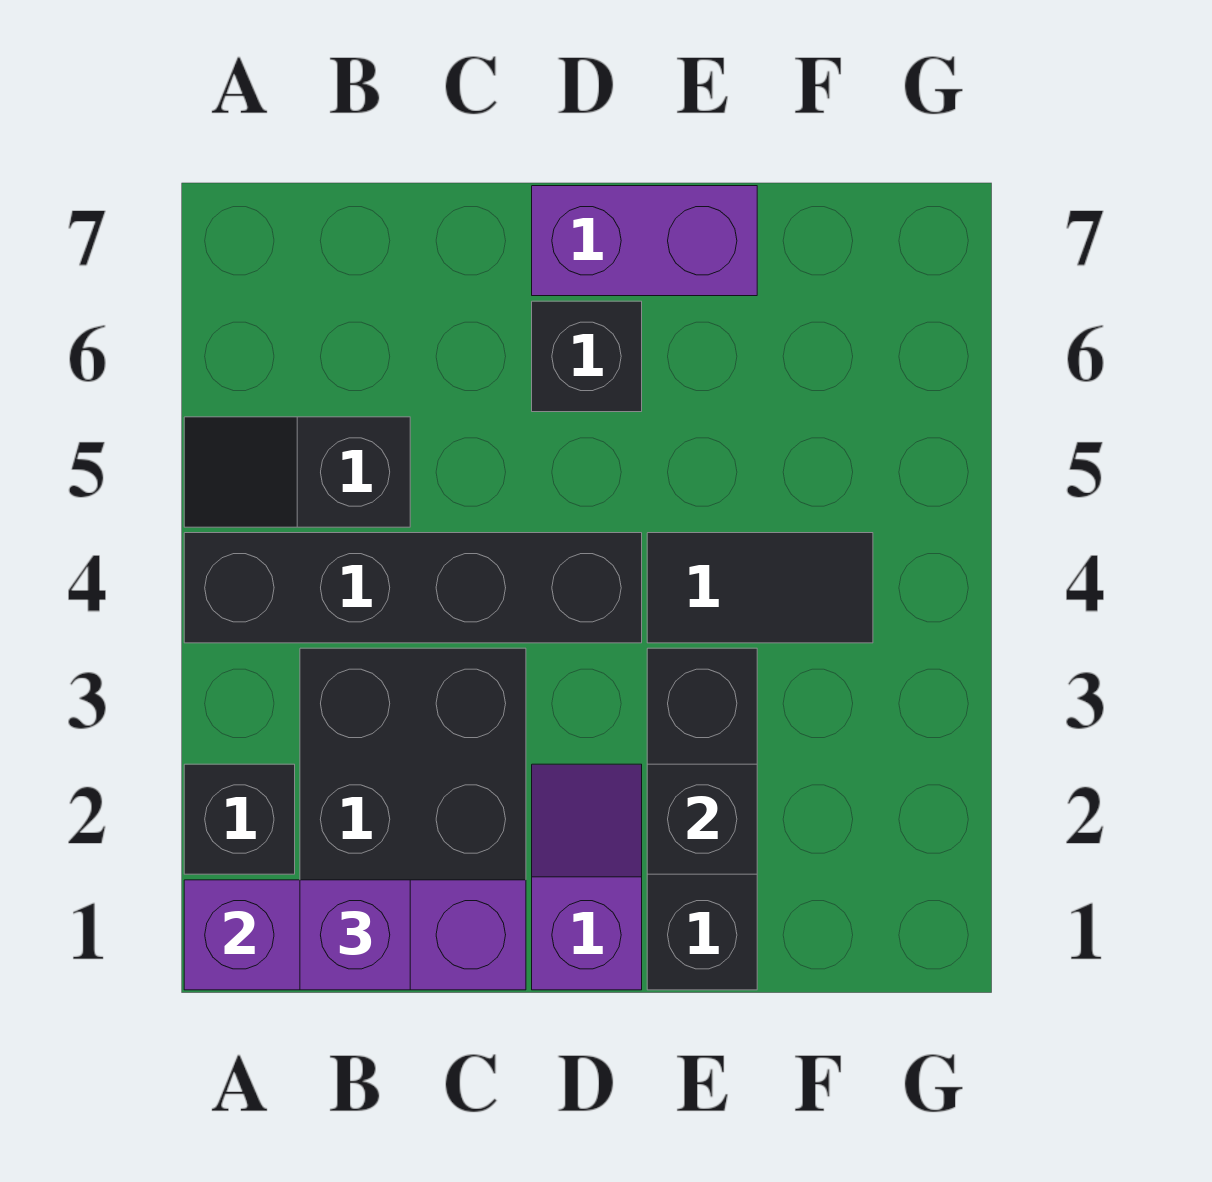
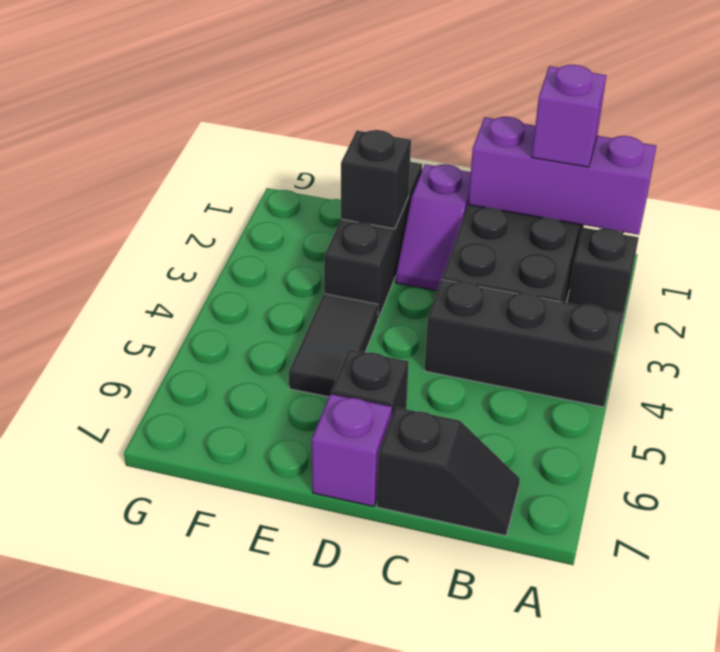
black 1x4 brick [184,533,642,643] -> black 1x3 brick [425,280,623,407]
black 1x2 slope [184,417,410,527] -> black 1x2 slope moved to [377,407,520,536]
purple 1x2 brick [532,186,757,296] -> purple 1x1 brick [312,394,392,507]
black 1x2 tile [647,533,873,643] -> black 1x2 tile turned to [289,294,378,397]

